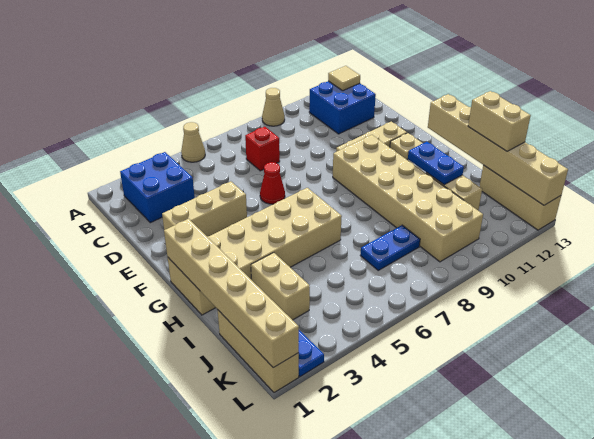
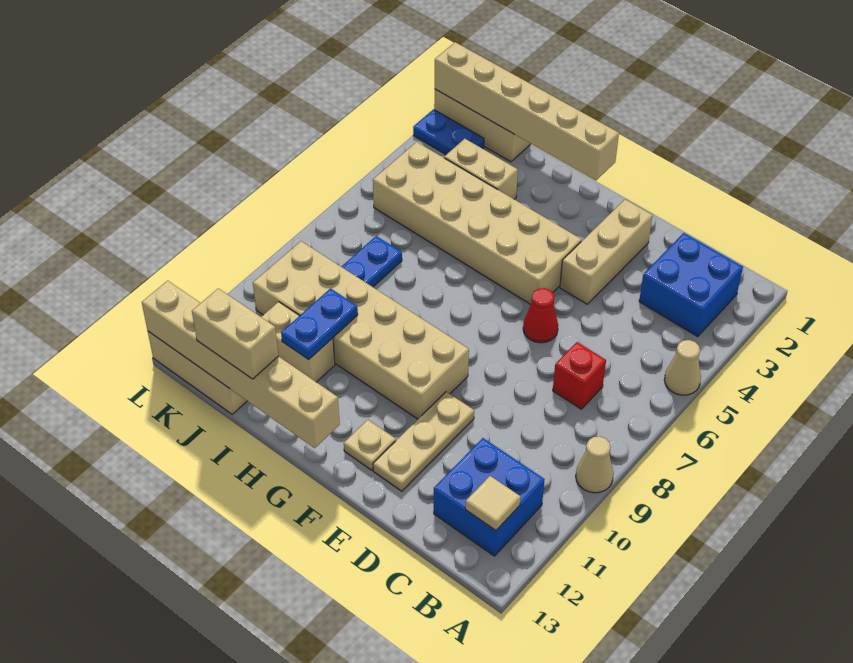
tan 2x6 brick [168,188,342,315] -> tan 2x6 brick turned to [373,142,582,304]
blue 1x2 plate [408,142,464,185] -> blue 1x2 plate turned to [281,288,358,359]

